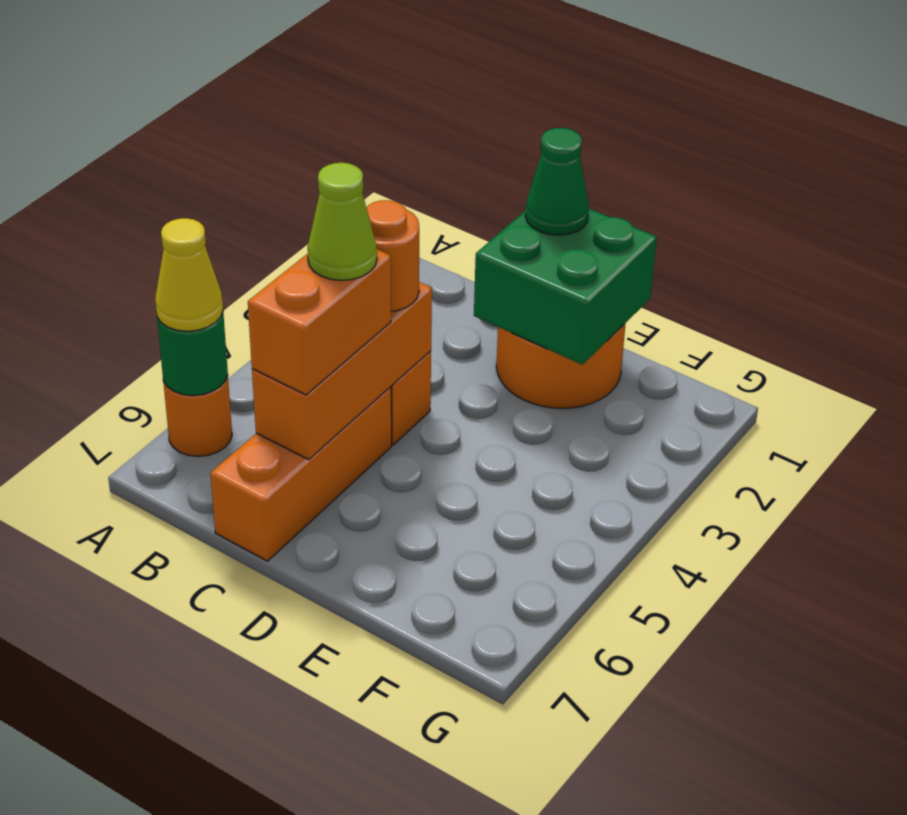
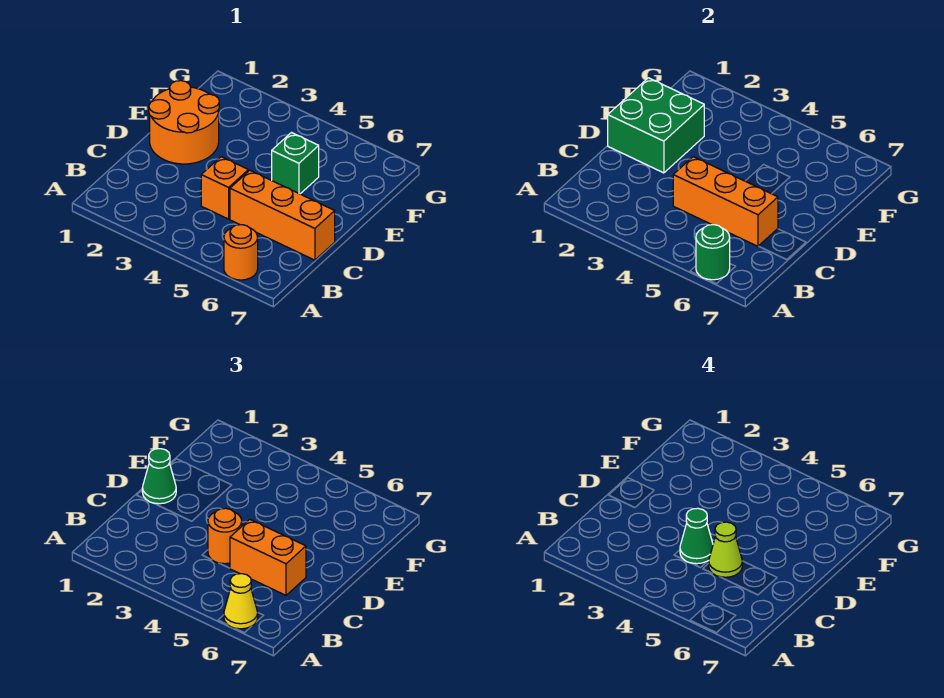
none -> green 1x1 cone [680,508,713,564]
none -> green 1x1 brick [272,133,319,194]

